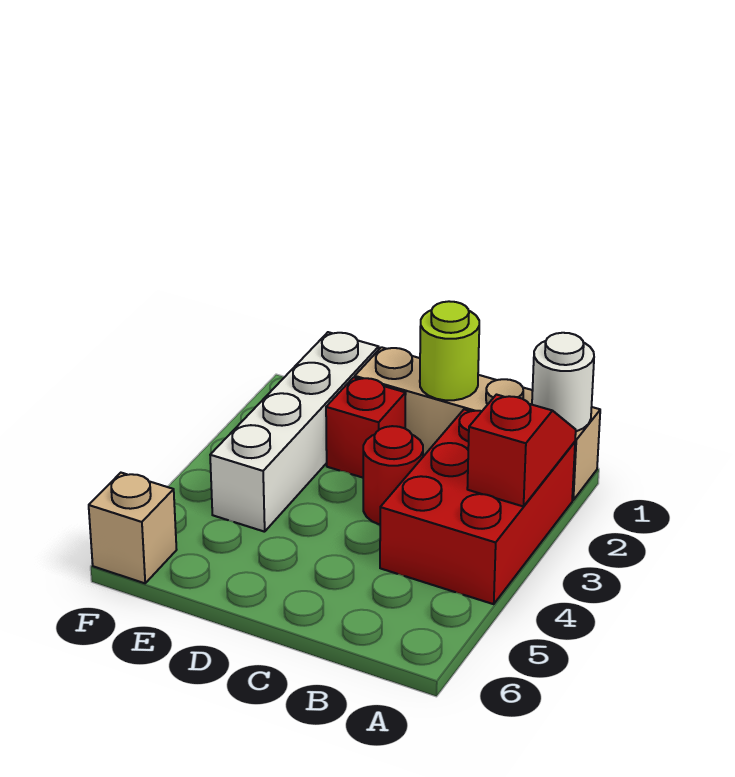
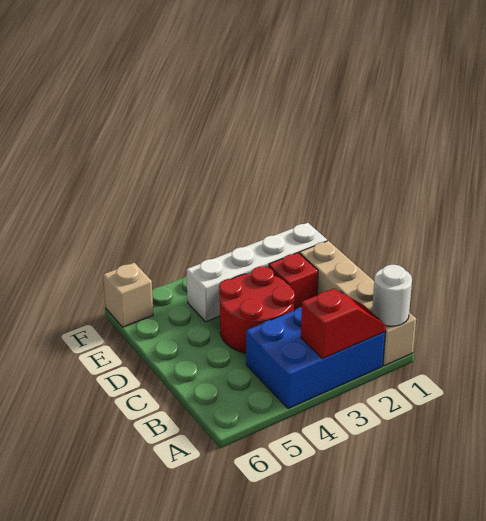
red 2x3 brick [380,409,575,604] -> blue 2x3 brick [246,291,385,409]
lime 1x1 round brick [420,301,479,400] -> none
red 1x1 round brick [363,426,423,525] -> red 2x2 round brick [219,266,295,353]

